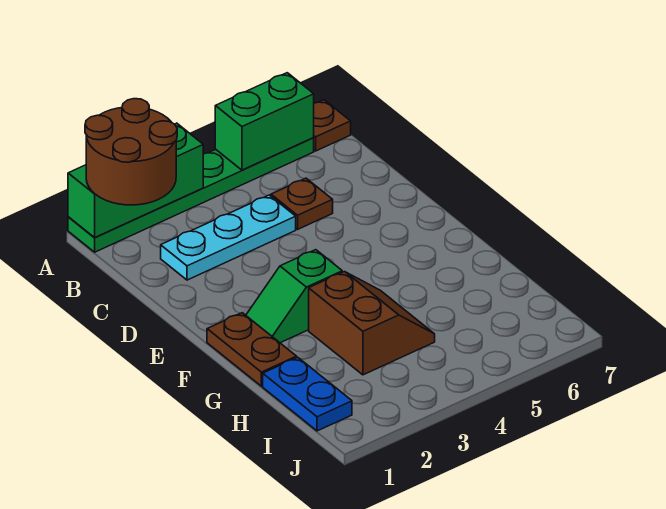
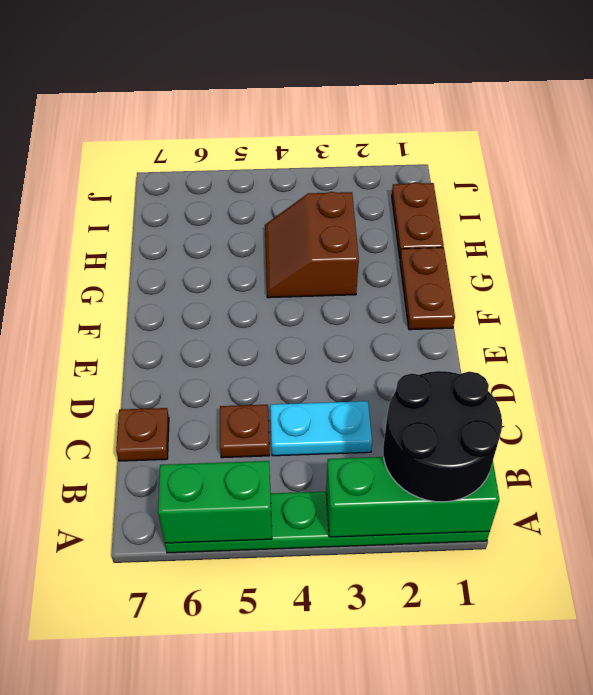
brown 2x2 round brick [85,99,177,205] -> black 2x2 round brick [383,371,502,502]
brown 1x1 plate [314,100,351,151] -> brown 1x1 plate moved to [116,408,169,461]
cyan 1x3 plate [161,195,296,280] -> cyan 1x2 plate [270,401,372,456]
green 1x2 slope [246,250,342,343] -> none
blue 1x2 plate [263,357,352,431] -> brown 1x2 plate [392,183,444,257]

